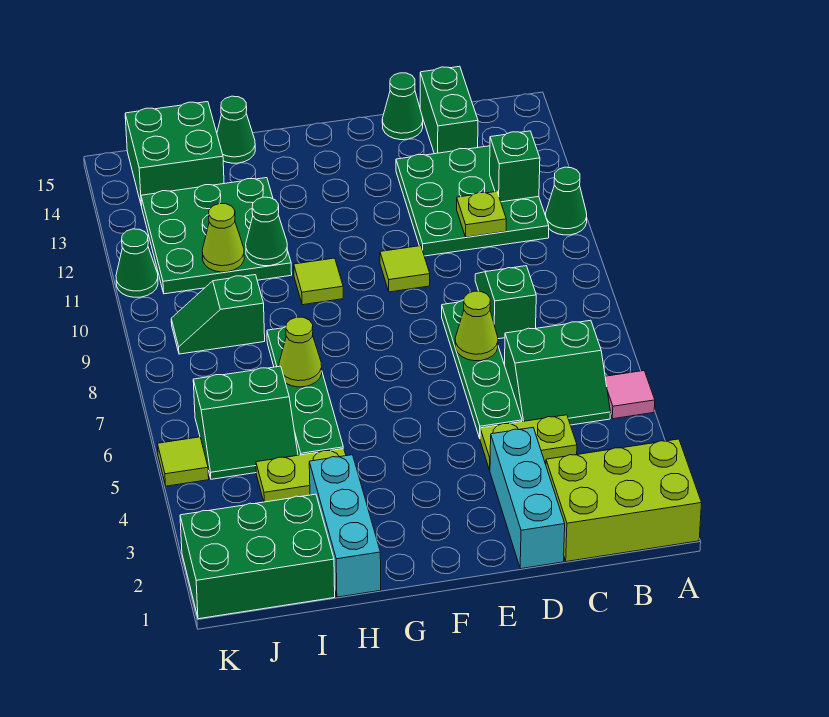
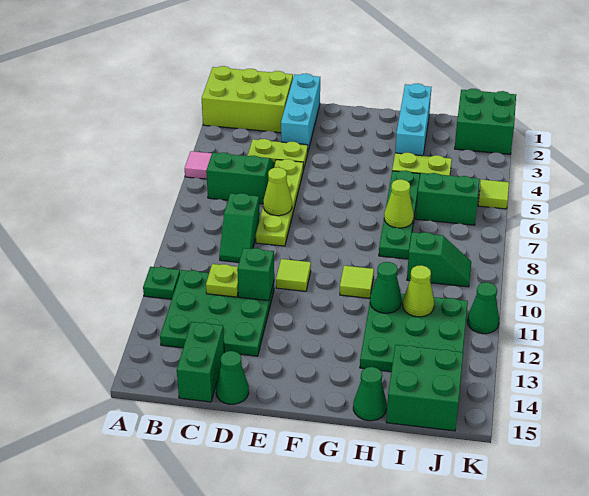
green 1x1 cone [545,167,587,235] -> green 1x1 plate [143,267,180,299]
green 1x1 brick [490,131,540,202] -> green 1x1 brick moved to [237,248,274,301]
green 1x4 plate [442,300,522,438] -> lime 1x4 plate [256,159,303,246]
green 2x3 brick [180,494,335,619] -> green 2x2 brick [455,89,516,154]

